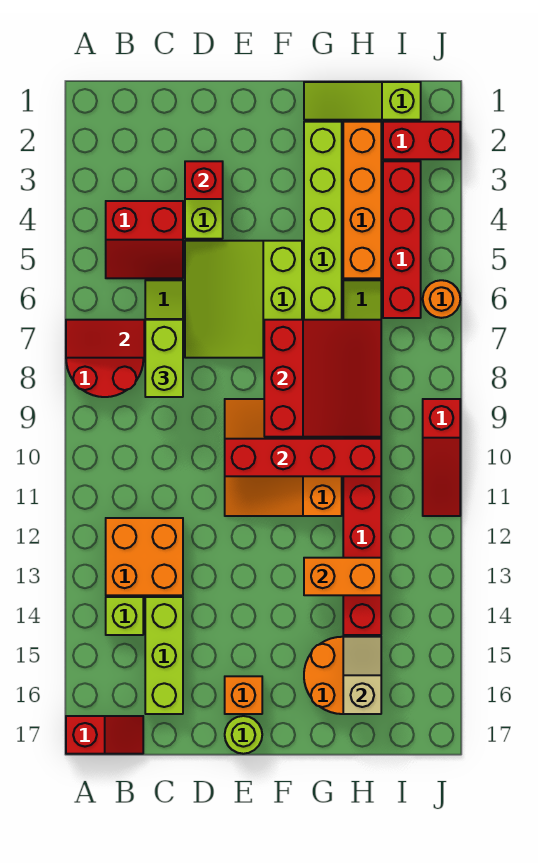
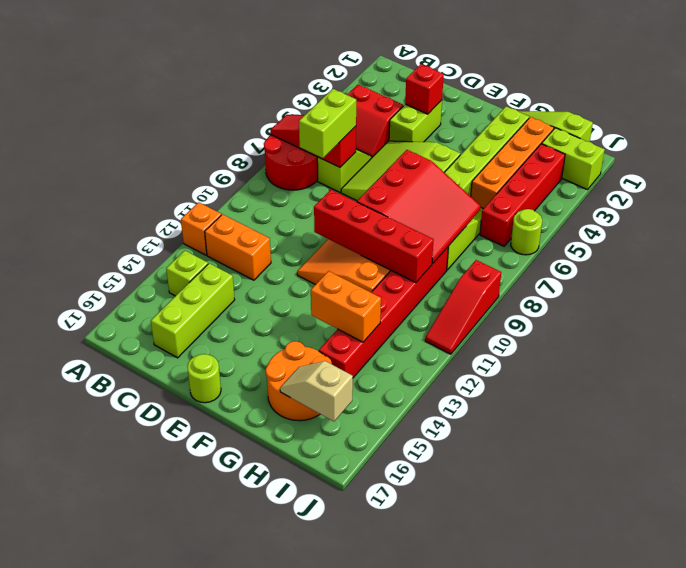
red 1x2 slope [66,716,143,754] -> none
orange 2x2 brick [106,518,183,595] -> orange 1x2 brick [205,214,271,280]
orange 1x1 brick [225,676,262,714] -> orange 1x1 brick moved to [181,202,221,255]
tan 1x2 slope [343,637,381,714] -> tan 1x2 slope turned to [280,361,353,421]
red 1x2 brick [383,122,460,159] -> lime 1x2 brick [542,128,605,190]
orange 1x1 round brick [423,280,460,318] -> lime 1x1 round brick [511,209,542,255]

